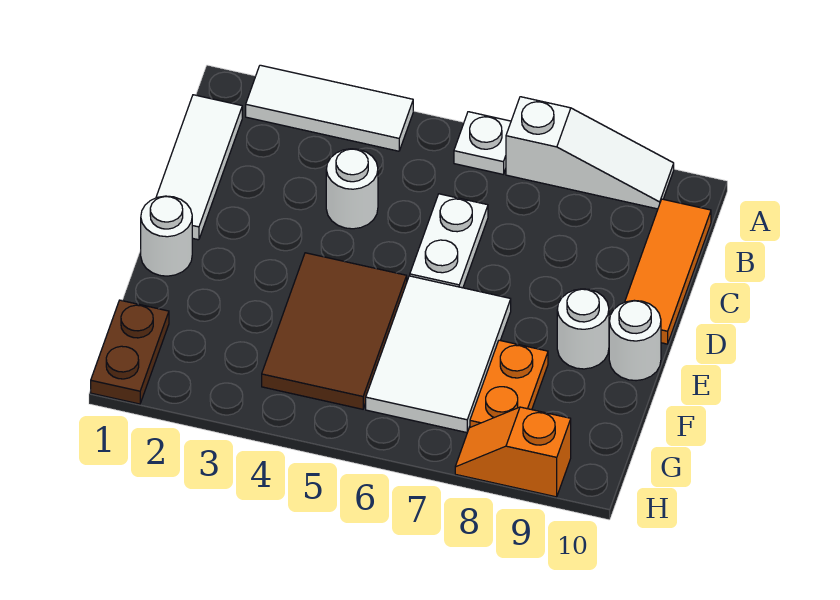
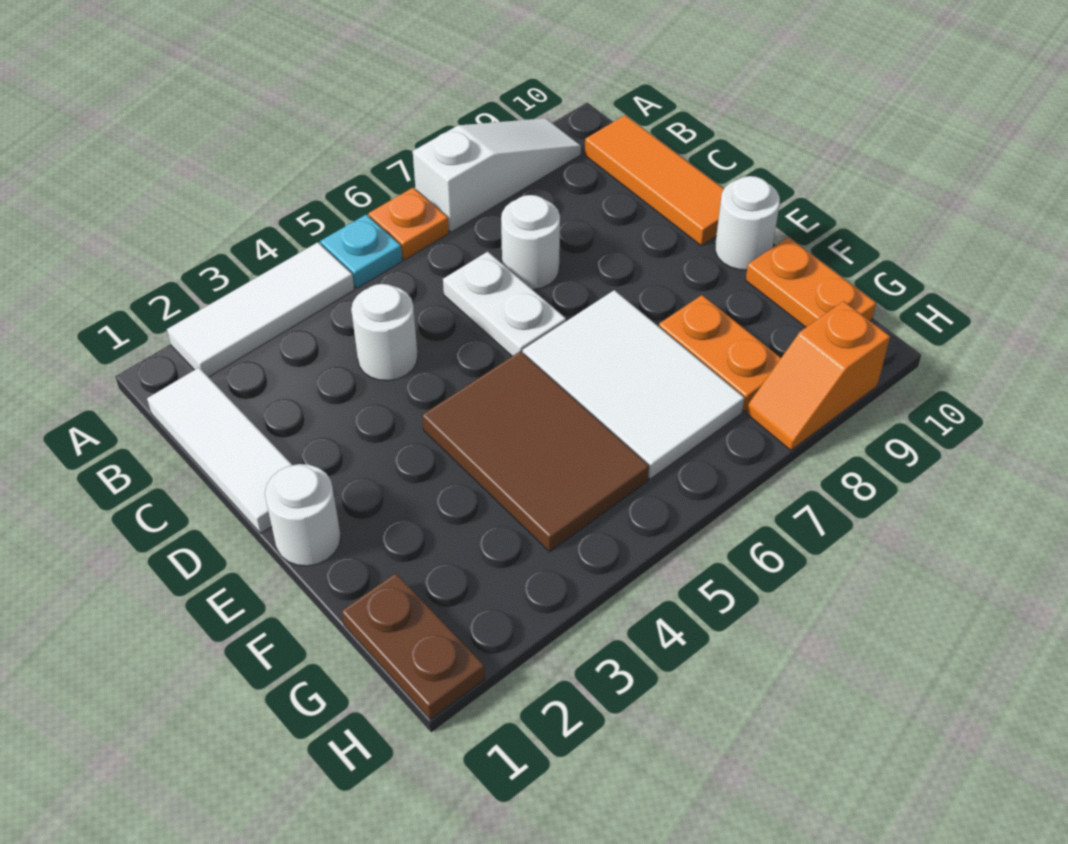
none -> cyan 1x1 plate [320,215,402,288]
white 1x1 plate [454,112,511,174] -> orange 1x1 plate [369,188,449,260]
white 1x1 round brick [557,289,609,369] -> white 1x1 round brick moved to [501,195,560,289]
none -> orange 1x2 plate [746,237,876,327]

